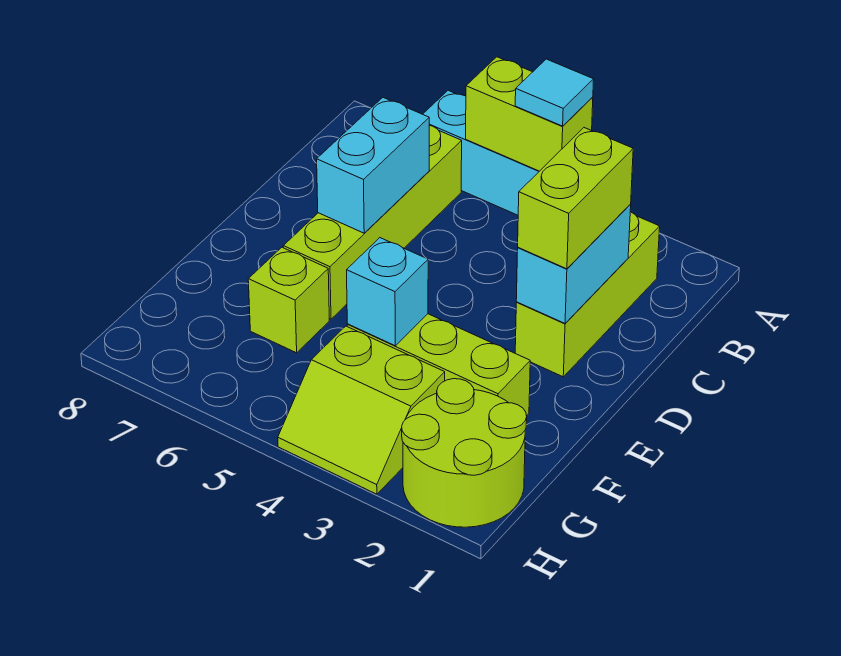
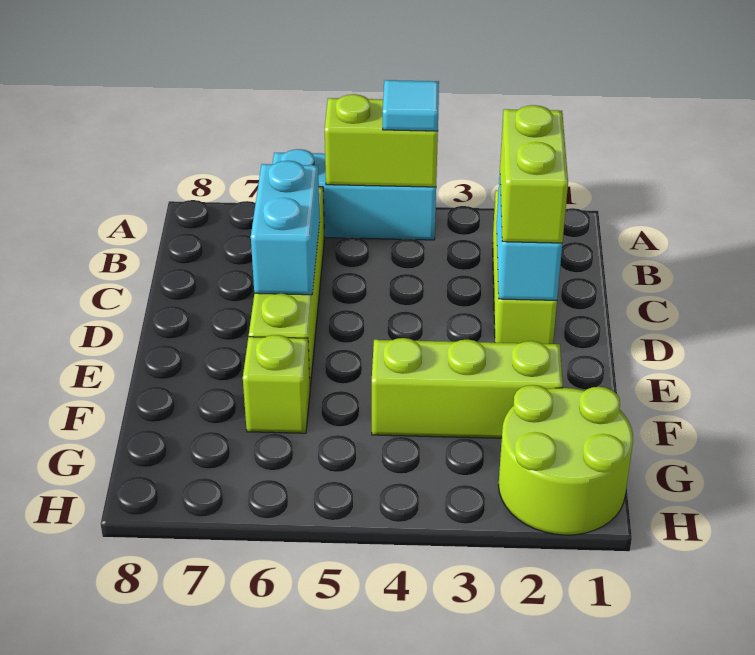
cyan 1x1 brick [347,238,428,346] -> none
lime 2x2 slope [278,326,445,494] -> none

